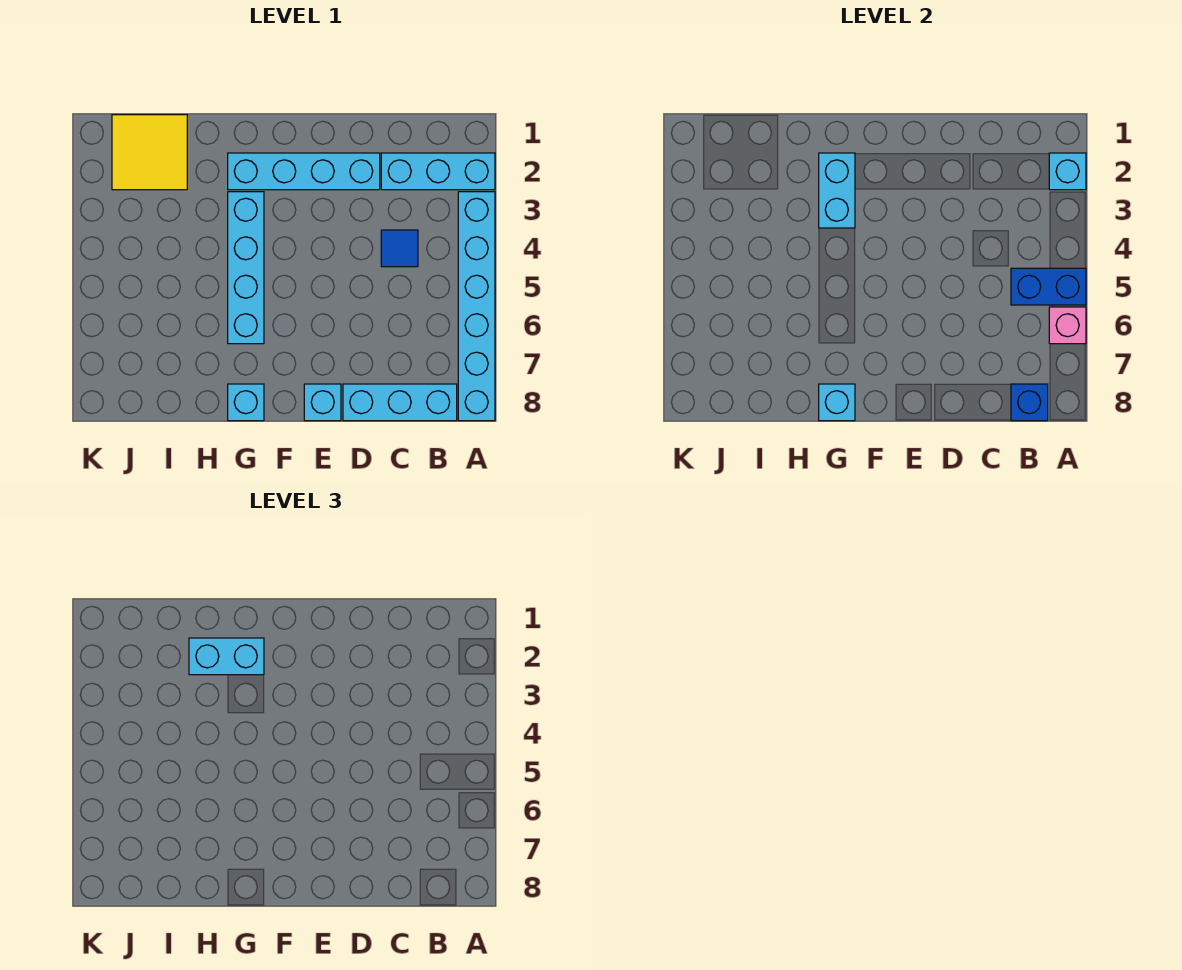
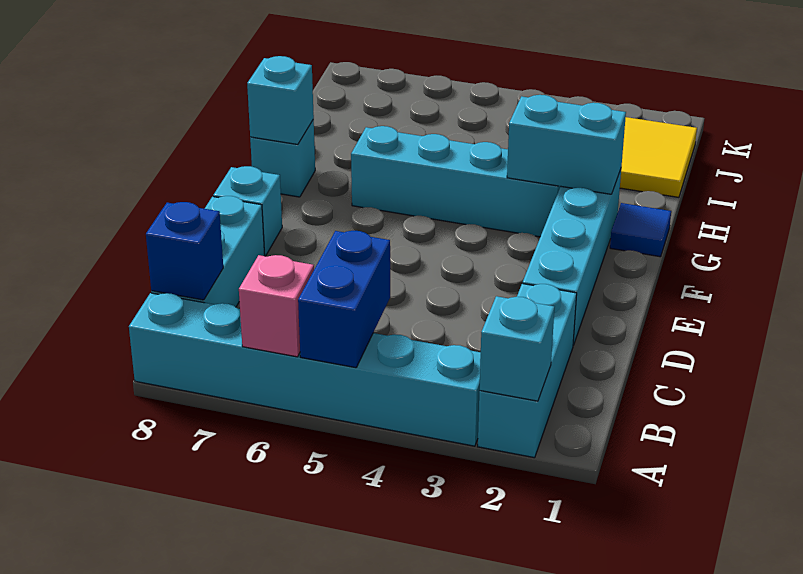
blue 1x1 tile [381,230,418,267] -> blue 1x1 tile moved to [610,203,671,257]
cyan 1x2 brick [189,638,264,675] -> none

